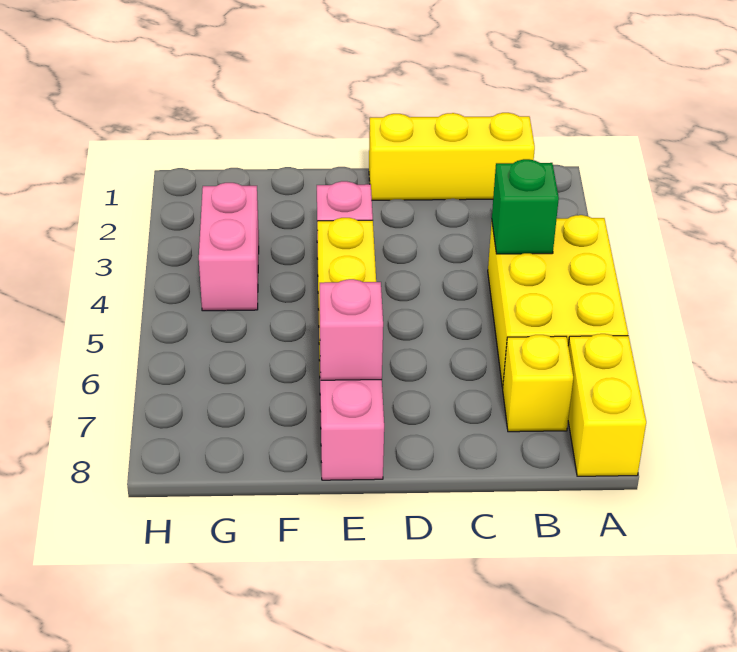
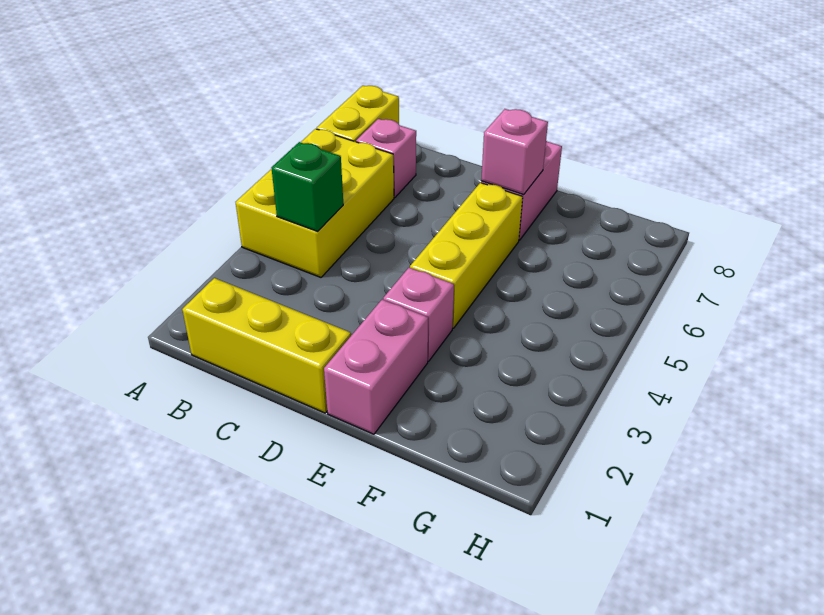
yellow 1x1 brick [503,335,573,432] -> pink 1x1 brick [356,119,416,198]
pink 1x2 brick [199,183,259,311] -> pink 1x2 brick moved to [324,300,428,434]

